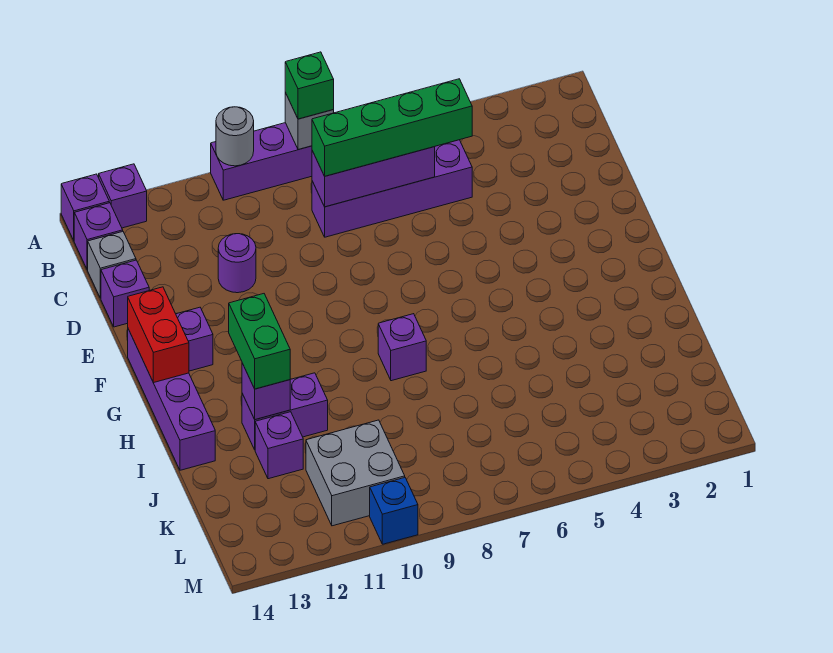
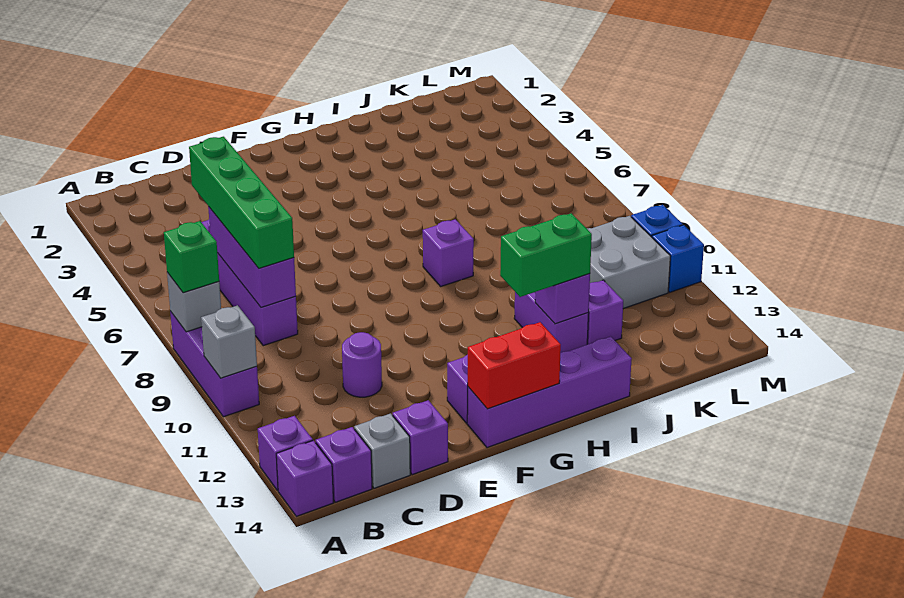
grey 1x1 round brick [216,107,254,166] -> grey 1x1 brick [201,305,257,378]
none -> blue 1x1 brick [652,225,704,292]

